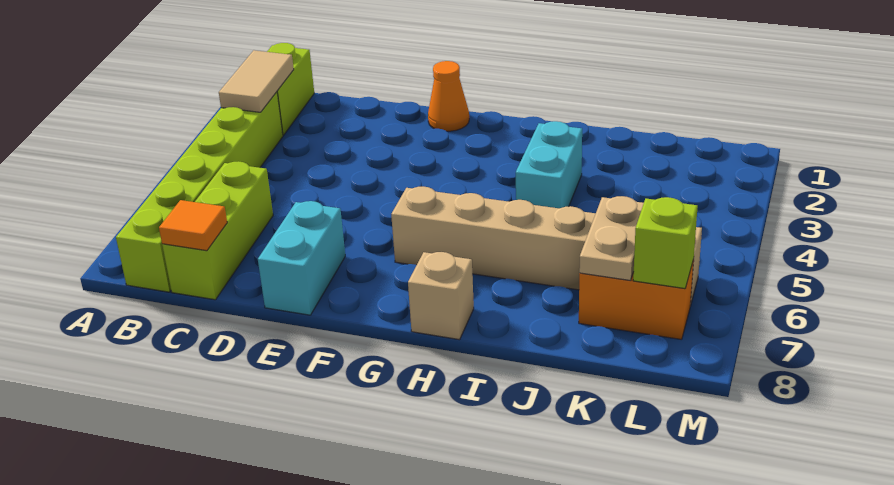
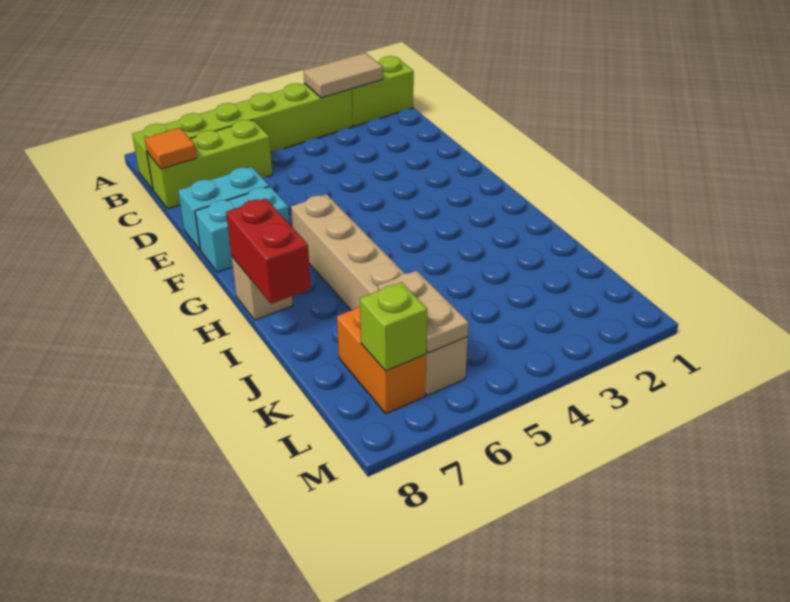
orange 1x1 cone [428,61,469,131] -> none
none -> red 1x2 brick [226,198,311,304]
cyan 1x2 brick [516,121,582,208] -> cyan 1x2 brick moved to [195,186,290,272]
tan 1x2 plate [579,196,644,280] -> tan 1x2 plate turned to [378,270,469,353]

